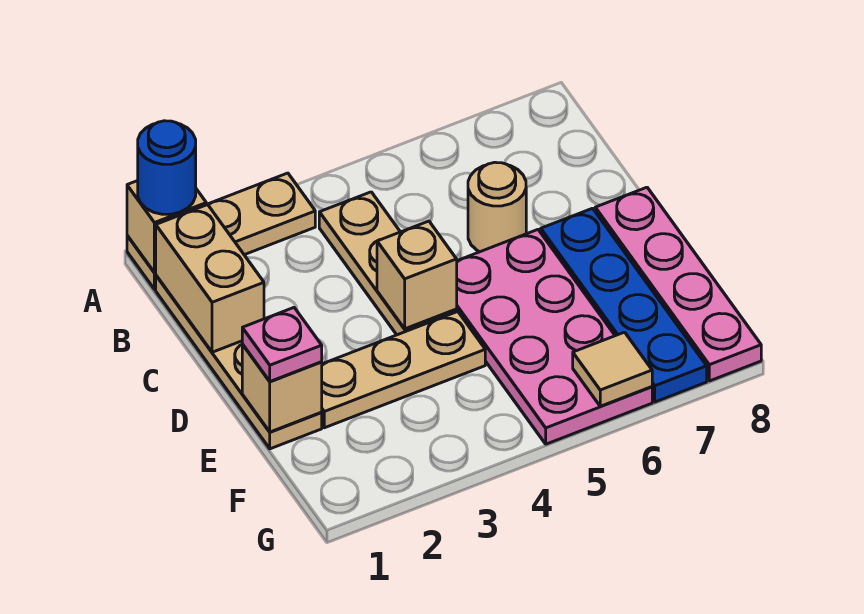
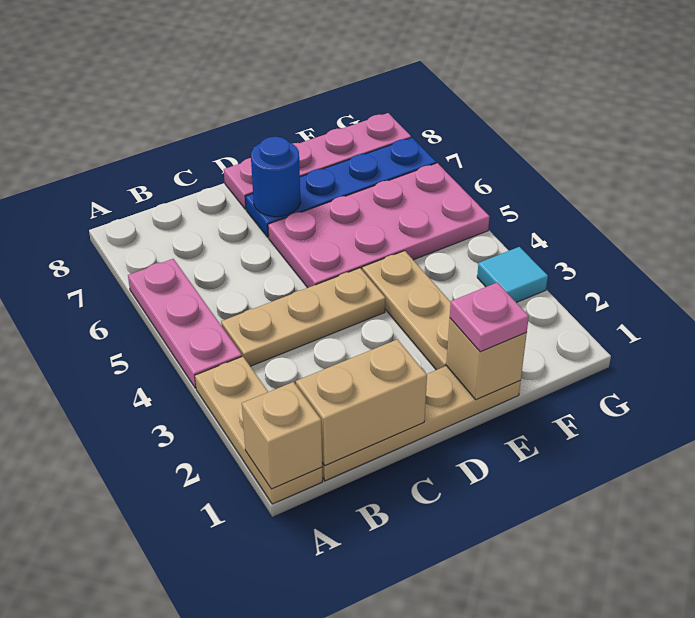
blue 1x1 round brick [138,121,196,214] -> blue 1x1 round brick moved to [251,137,301,217]
none -> pink 1x3 plate [128,259,242,388]
tan 1x1 round brick [468,162,526,252] -> none
tan 1x1 brick [377,221,457,329] -> none
none -> cyan 1x1 tile [477,247,548,303]
tan 1x1 tile [573,332,652,406] -> none

